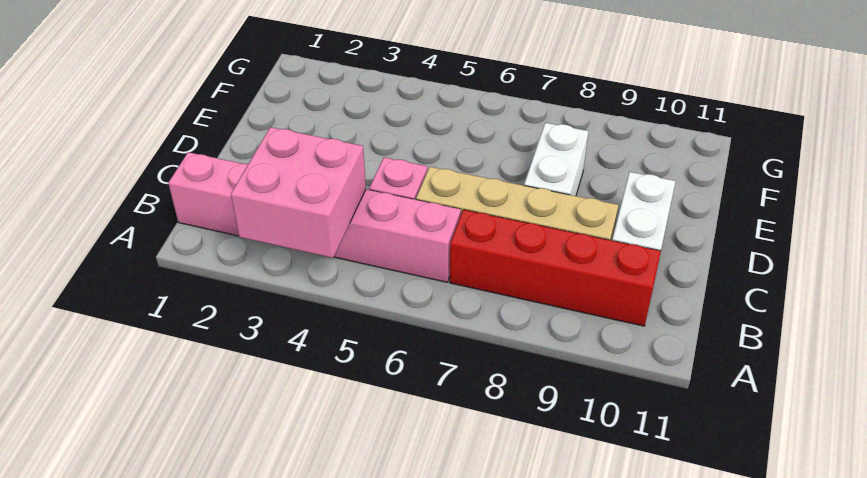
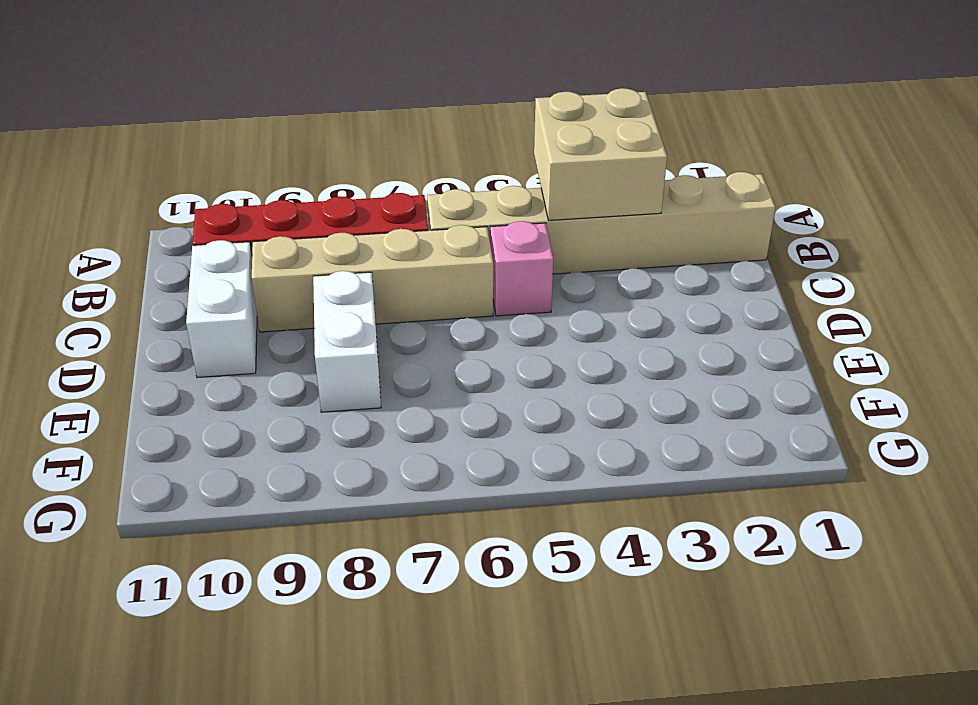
pink 2x2 brick [231,127,366,258] -> tan 2x2 brick [534,88,667,220]
pink 1x6 brick [168,152,461,282] -> tan 1x6 brick [427,172,775,274]

